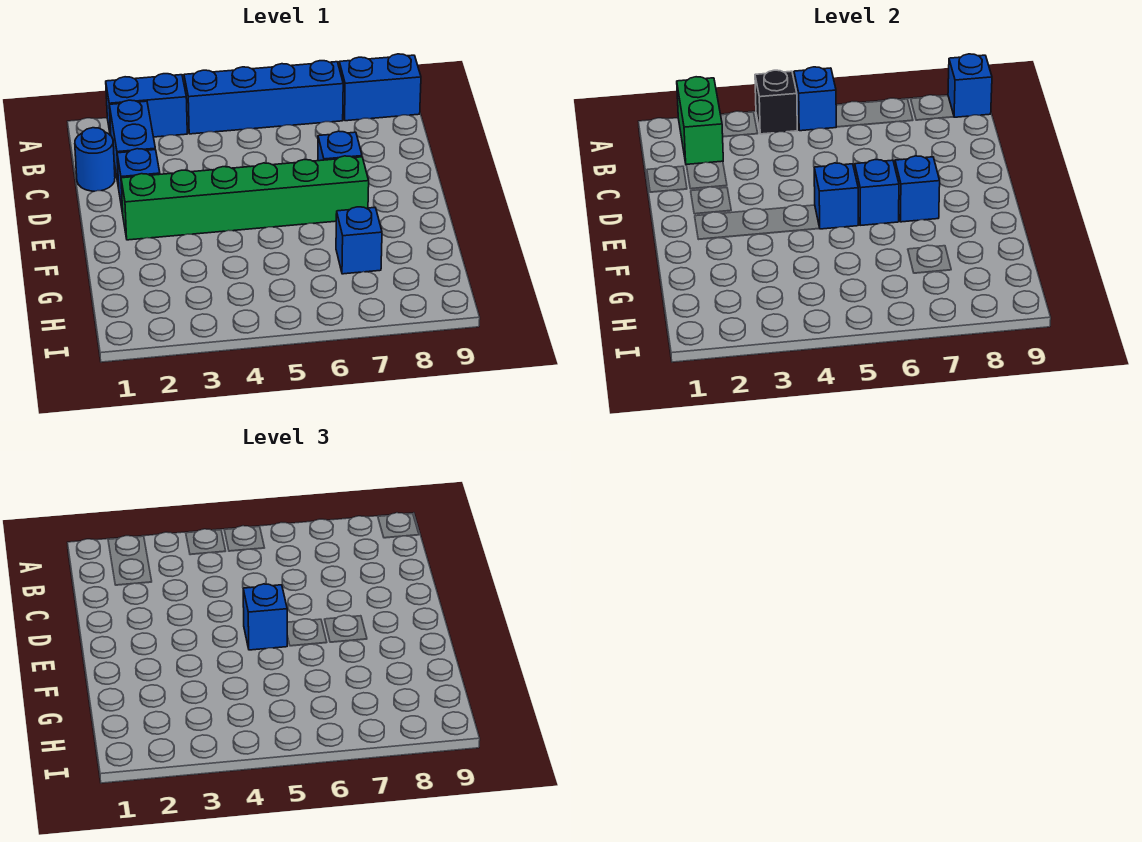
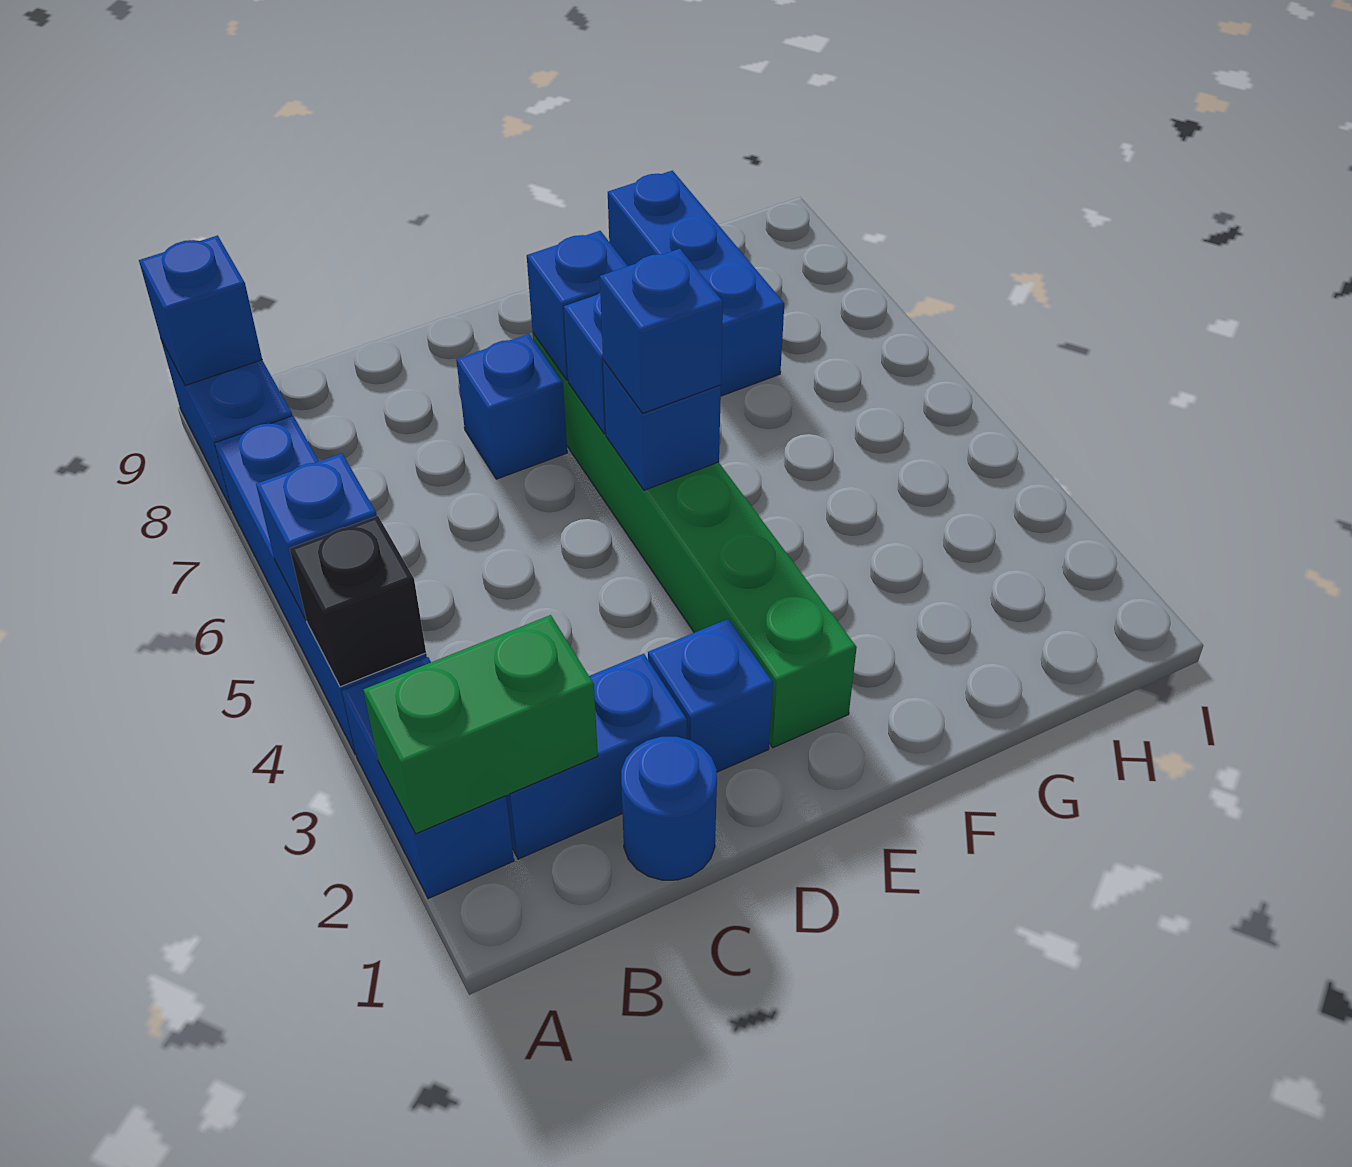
blue 1x1 brick [336,207,382,274] -> blue 1x3 brick [608,171,784,396]

